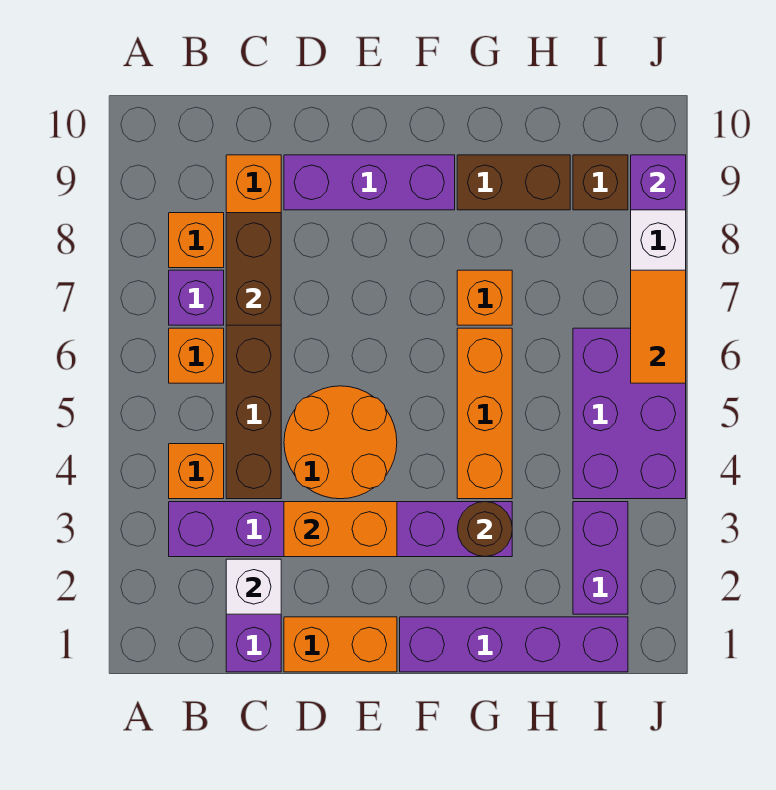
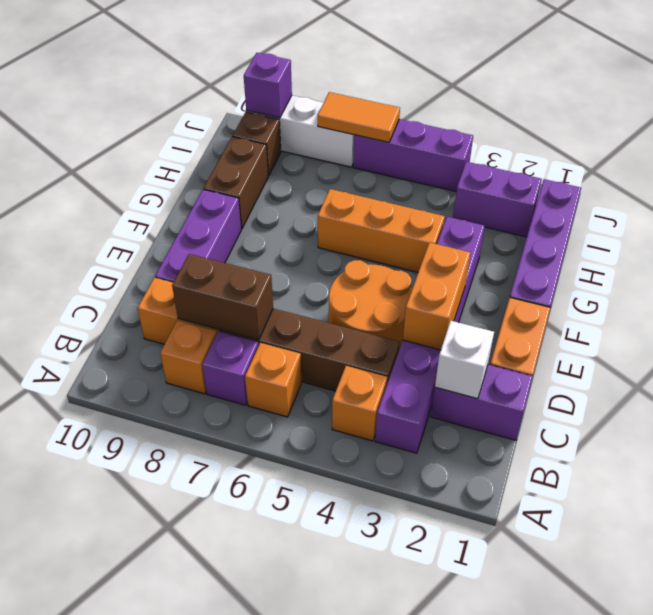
brown 1x1 round brick [457,502,512,557] -> none
orange 1x1 brick [457,270,512,325] -> none
purple 2x3 brick [573,328,686,499] -> purple 1x3 brick [353,119,473,191]

